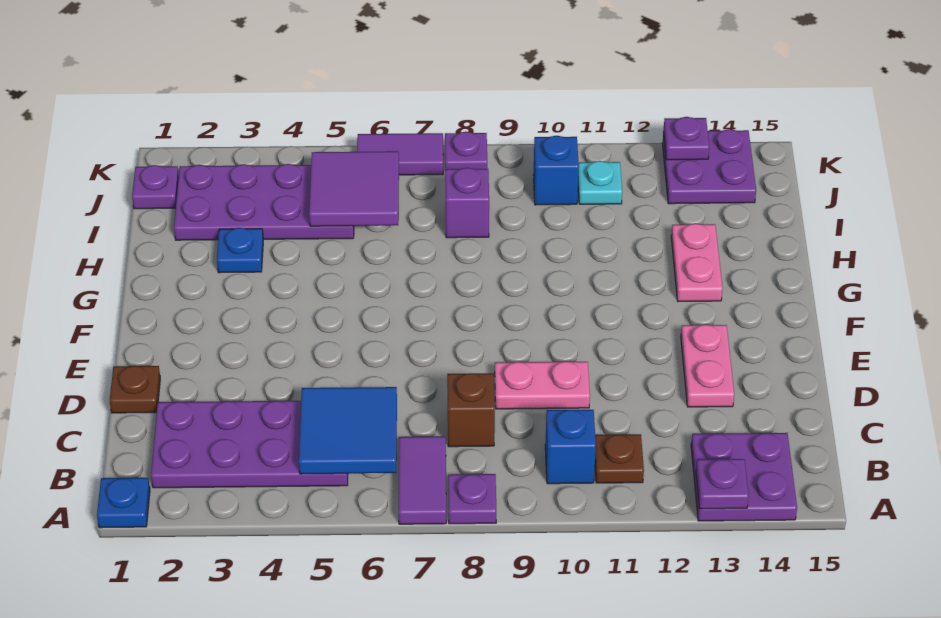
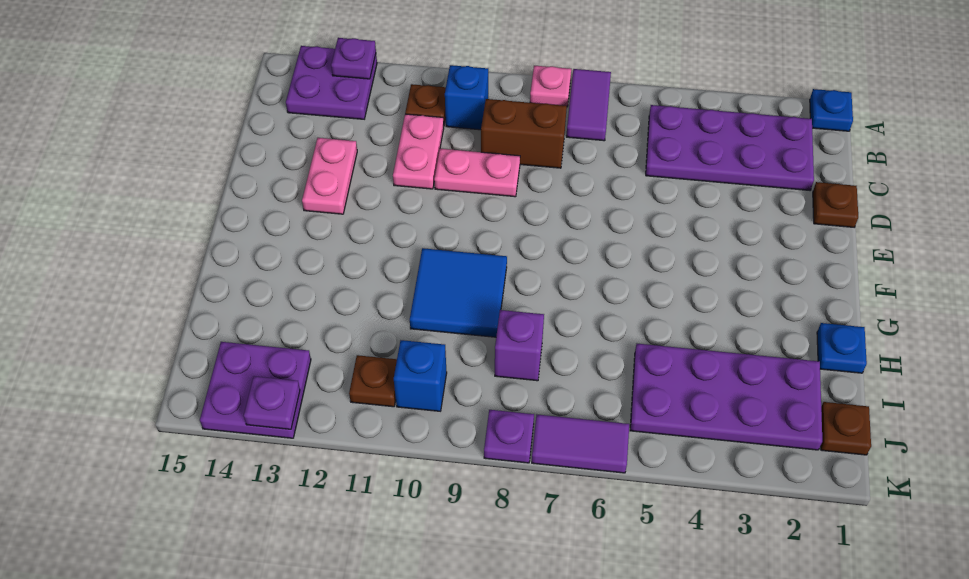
purple 1x1 plate [448,474,496,524] -> pink 1x1 plate [530,66,571,107]
blue 2x2 tile [299,387,397,474] -> blue 2x2 tile moved to [410,248,507,337]
brown 1x1 brick [447,373,495,447] -> brown 1x2 brick [481,99,567,168]
pink 1x2 plate [671,224,723,301] -> pink 1x2 plate moved to [393,114,444,189]
blue 1x1 plate [217,228,263,273] -> blue 1x1 plate moved to [817,323,867,373]
purple 2x2 tile [309,151,399,226] -> none
purple 1x1 plate [132,165,179,209] -> brown 1x1 plate [821,402,871,455]
cyan 1x1 plate [578,161,622,204] -> brown 1x1 plate [349,355,397,407]

